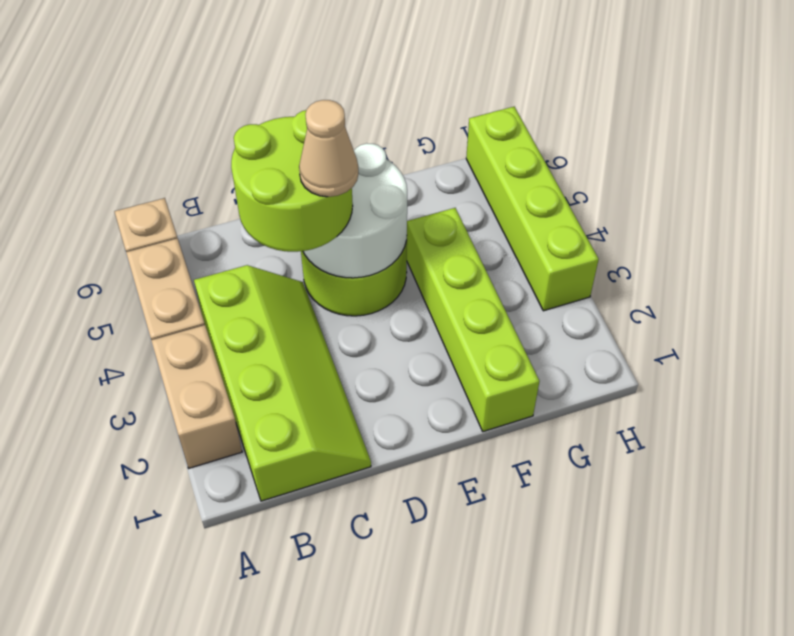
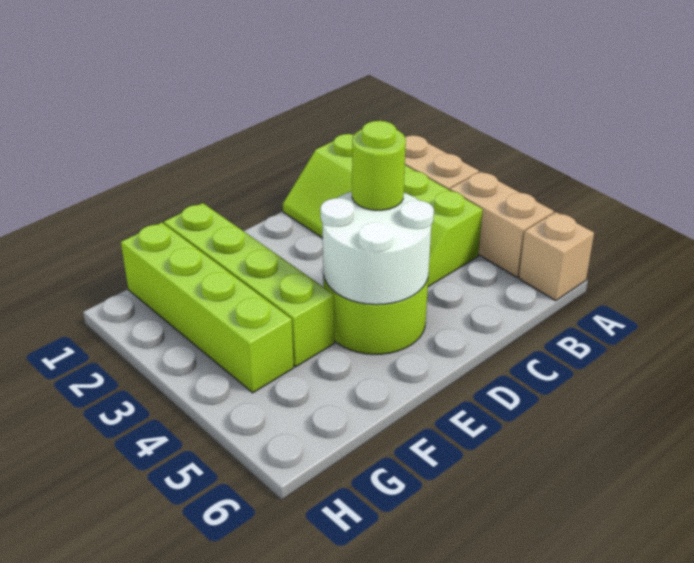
lime 2x2 round brick [231,110,353,252] -> lime 1x1 round brick [352,121,406,210]
tan 1x1 cone [299,100,358,197] -> none
lime 1x4 brick [466,107,599,311] -> lime 1x4 brick moved to [121,222,294,393]

